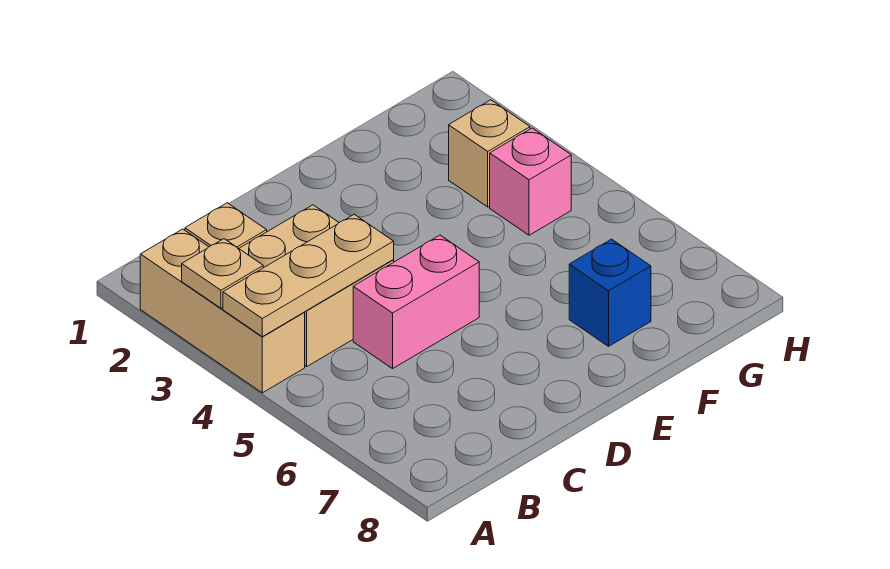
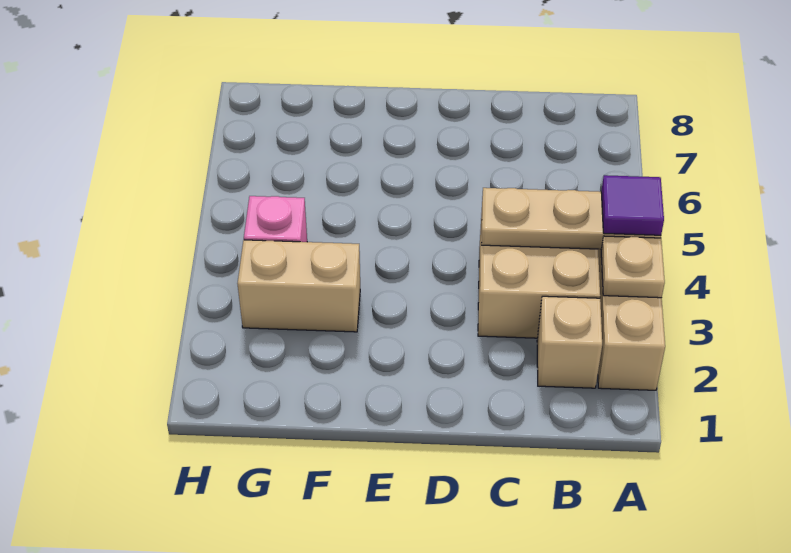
none -> purple 1x1 tile [601,175,664,235]
pink 1x2 brick [353,235,479,369] -> none
blue 1x1 brick [569,239,651,346] -> none
tan 1x1 brick [449,100,530,207] -> tan 1x2 brick [237,240,360,332]

